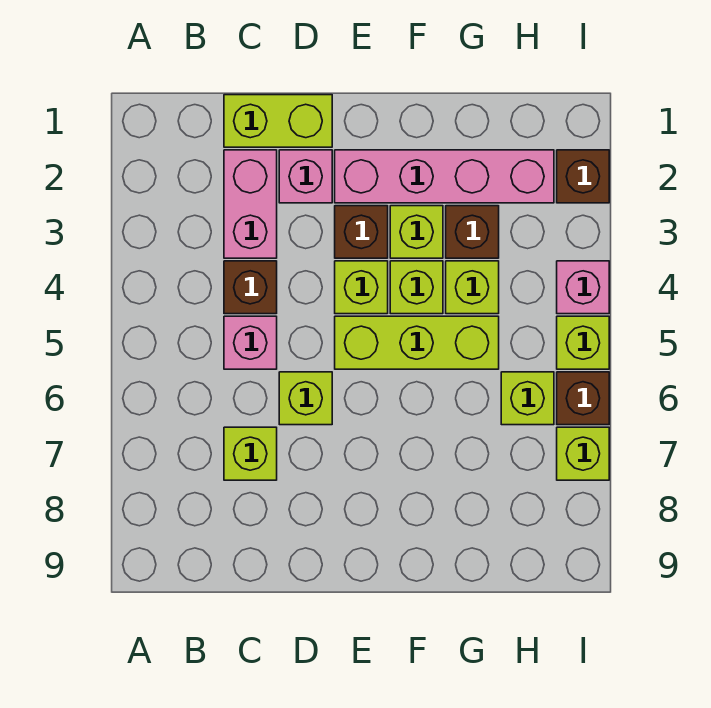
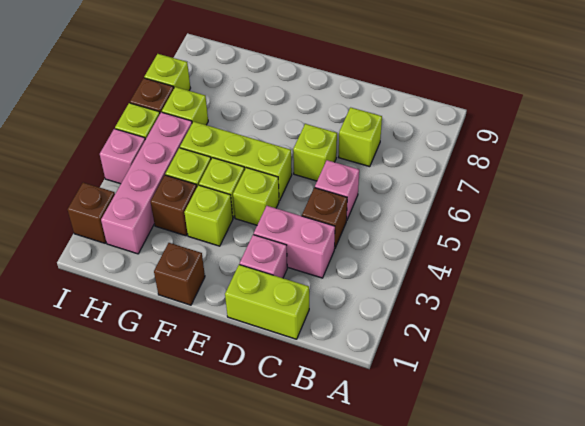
pink 1x2 brick [224,150,277,258] -> pink 1x2 brick turned to [254,206,335,278]
pink 1x4 brick [335,150,554,203] -> pink 1x4 brick turned to [101,112,192,254]
brown 1x1 brick [335,206,388,258] -> brown 1x1 brick moved to [154,243,205,305]

